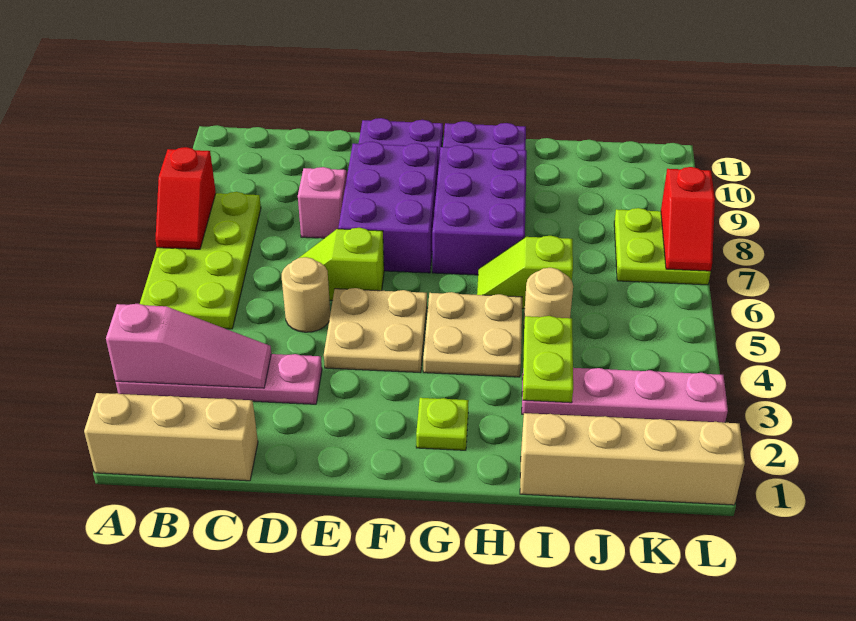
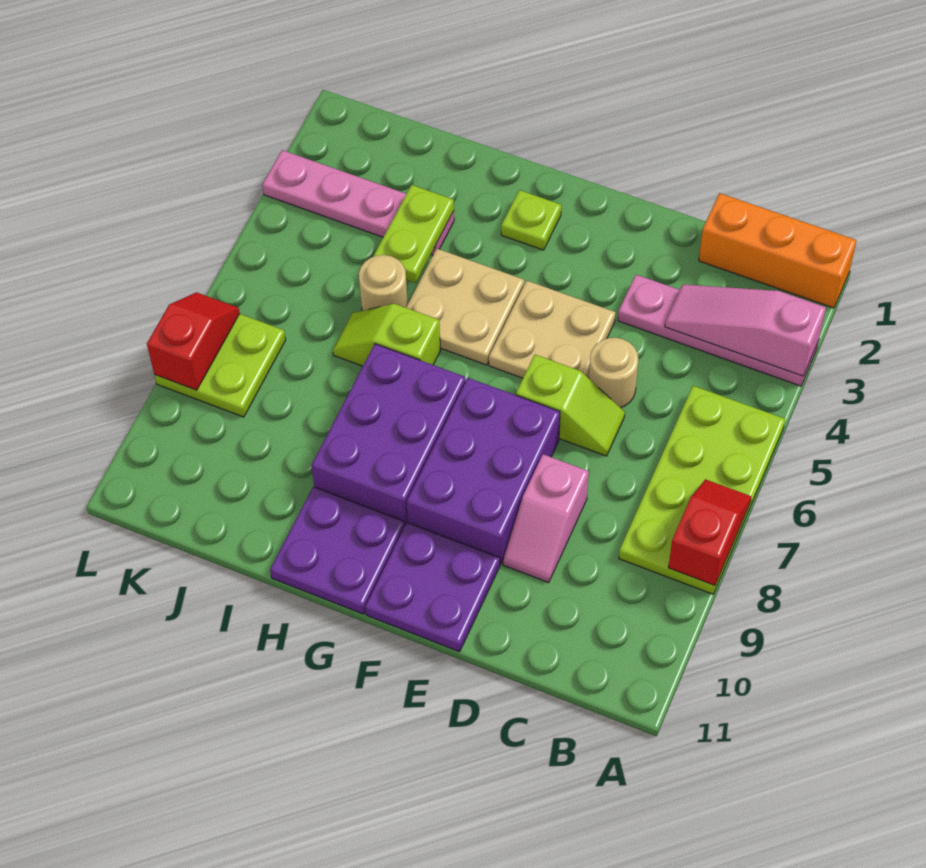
tan 1x3 brick [84,393,258,481] -> orange 1x3 brick [699,193,857,308]
lime 1x2 slope [477,236,573,309] -> lime 1x2 slope turned to [333,304,441,366]
tan 1x4 brick [520,413,745,505] -> none

